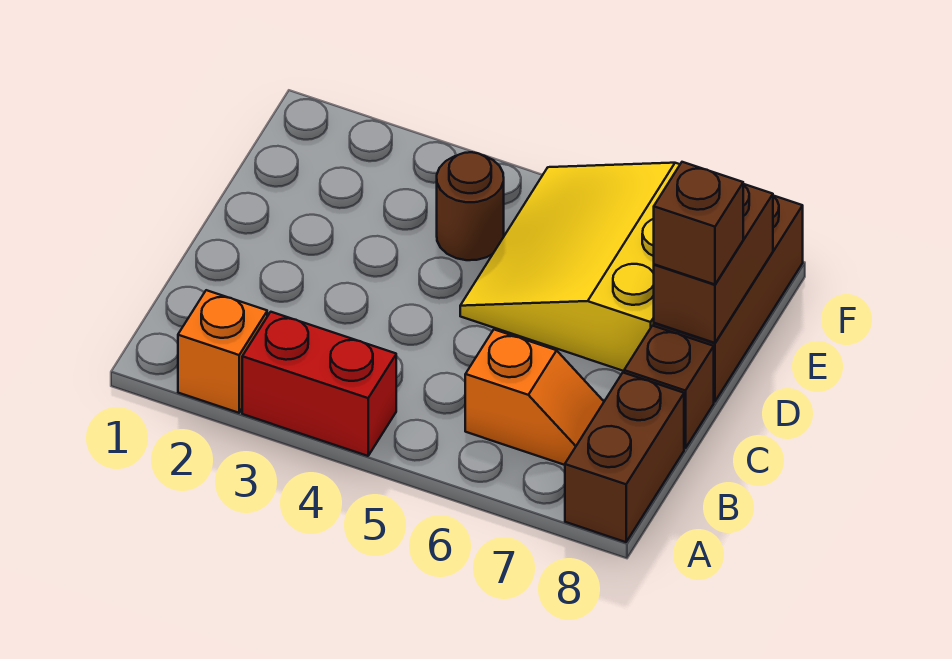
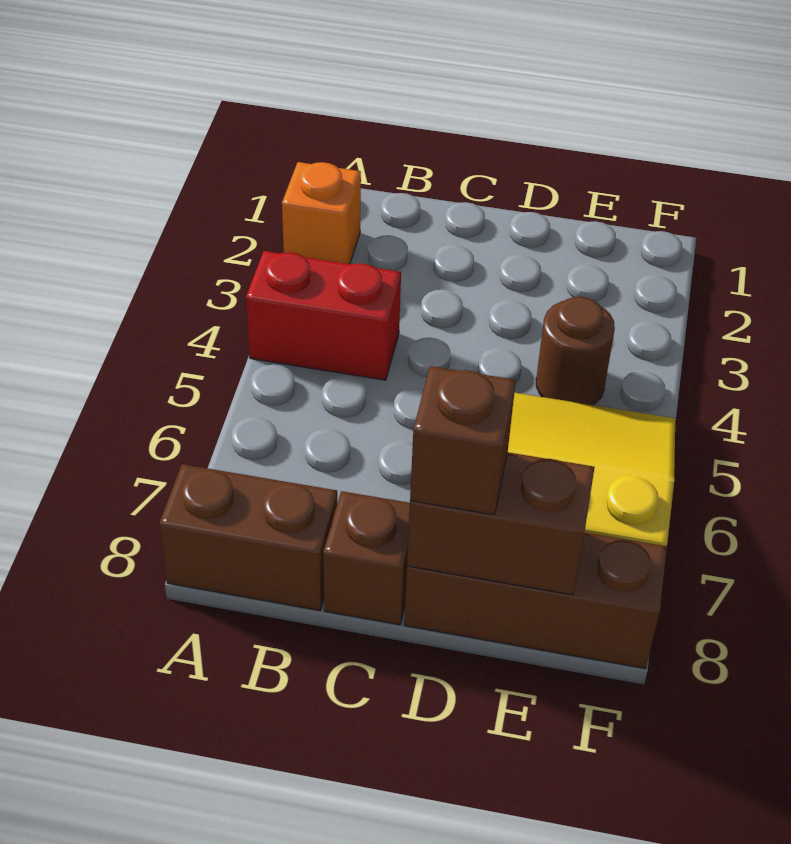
red 1x2 brick [242,312,396,456] -> red 1x2 brick turned to [246,251,401,380]
orange 1x2 slope [465,330,604,465] -> none

